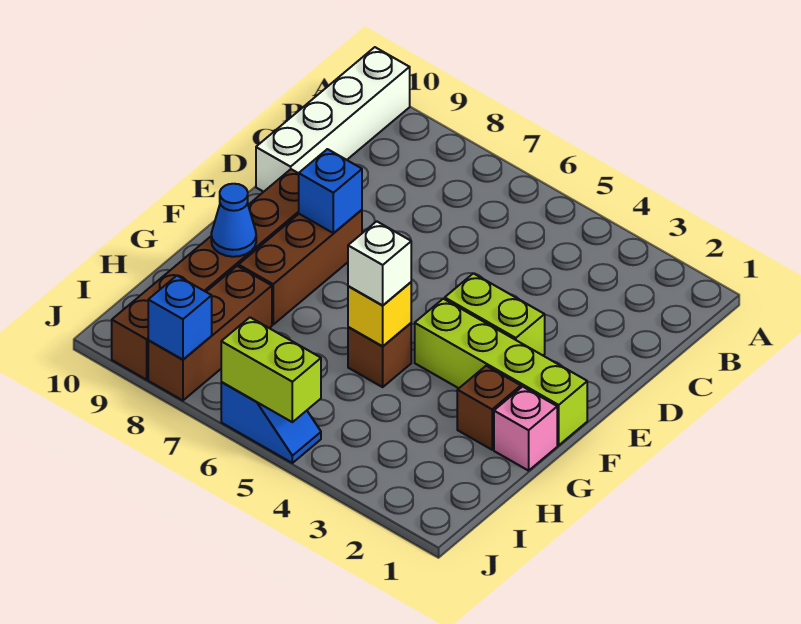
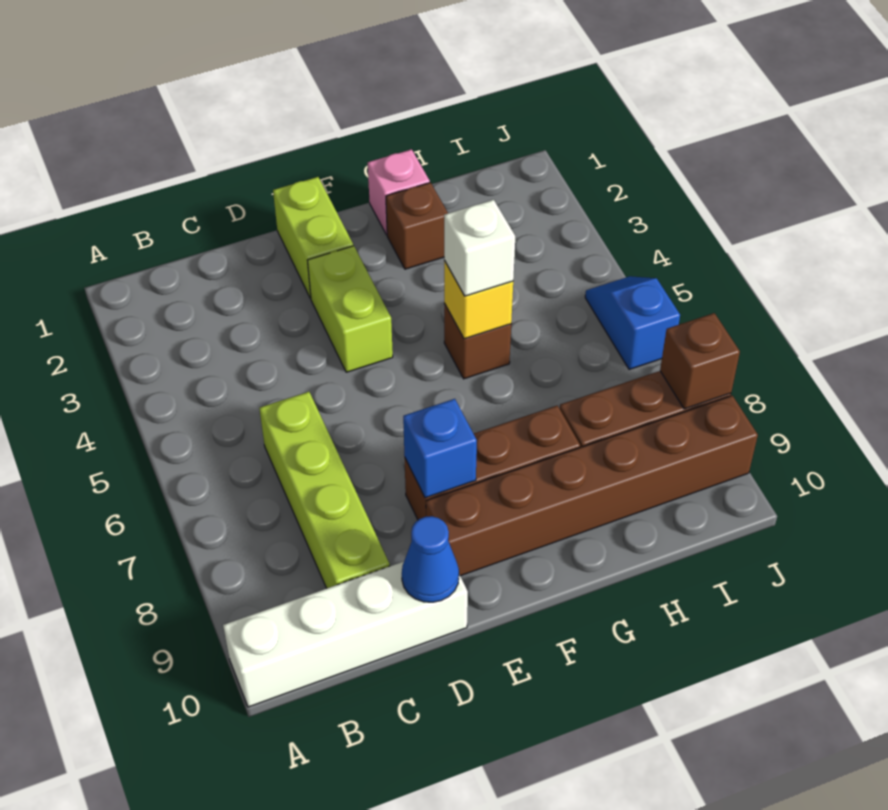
lime 1x4 brick [415,299,587,445] -> lime 1x4 brick moved to [259,392,390,588]
blue 1x1 cone [211,184,256,257] -> blue 1x1 cone moved to [402,516,459,602]
lime 1x2 brick [221,317,321,422] -> lime 1x2 brick moved to [273,177,353,299]
blue 1x1 brick [148,276,212,360] -> brown 1x1 brick [660,313,740,409]

